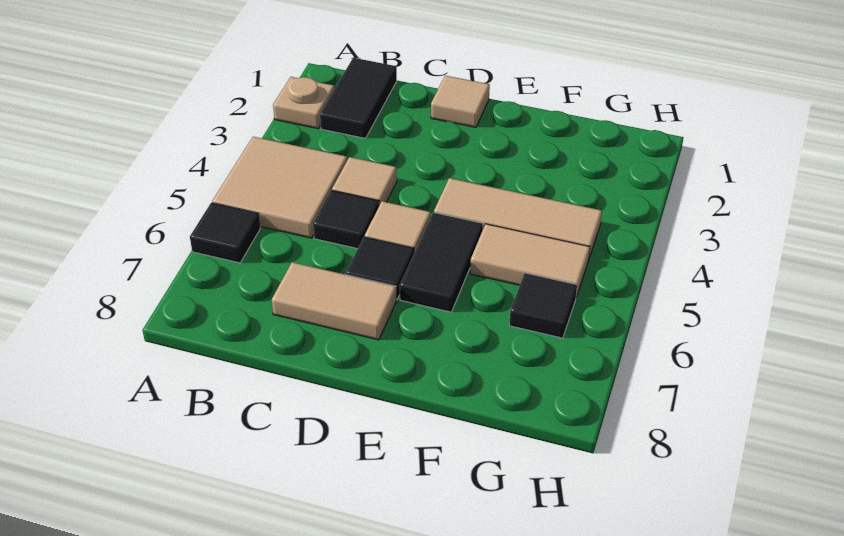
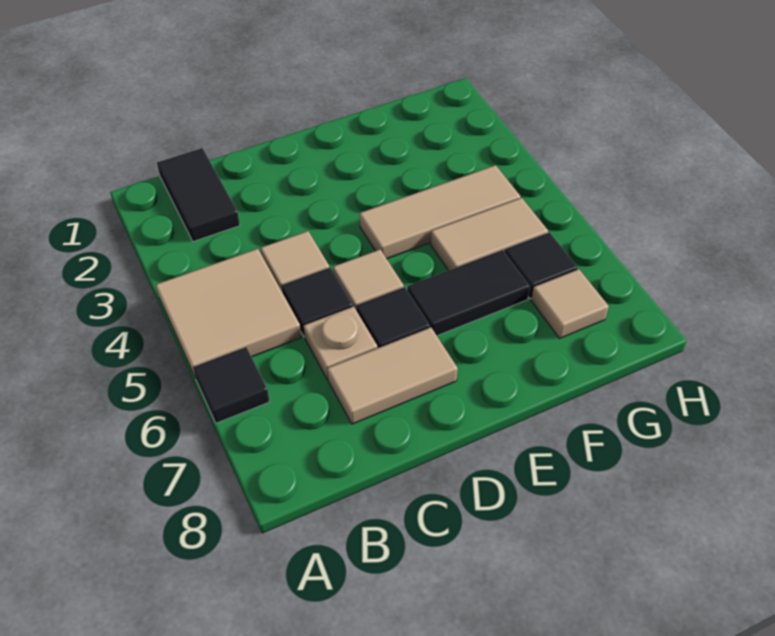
tan 1x1 plate [273,77,334,129] -> tan 1x1 plate moved to [304,307,377,379]
tan 1x1 tile [431,76,490,127] -> tan 1x1 tile moved to [531,269,609,338]
black 1x2 tile [400,212,483,312] -> black 1x2 tile turned to [407,250,530,335]

